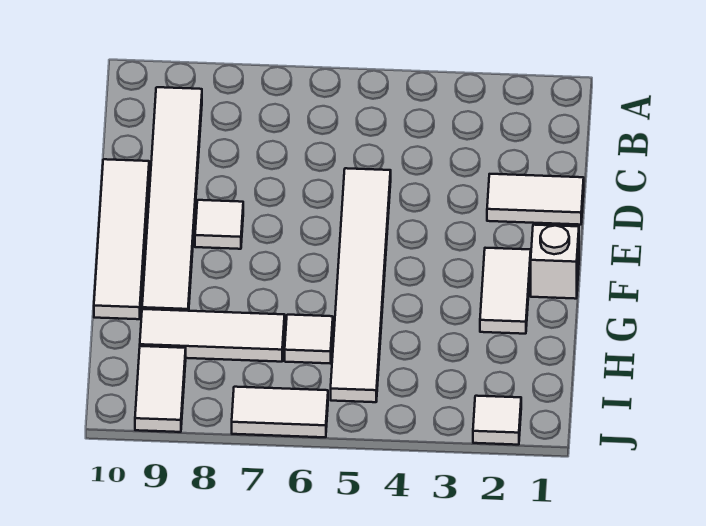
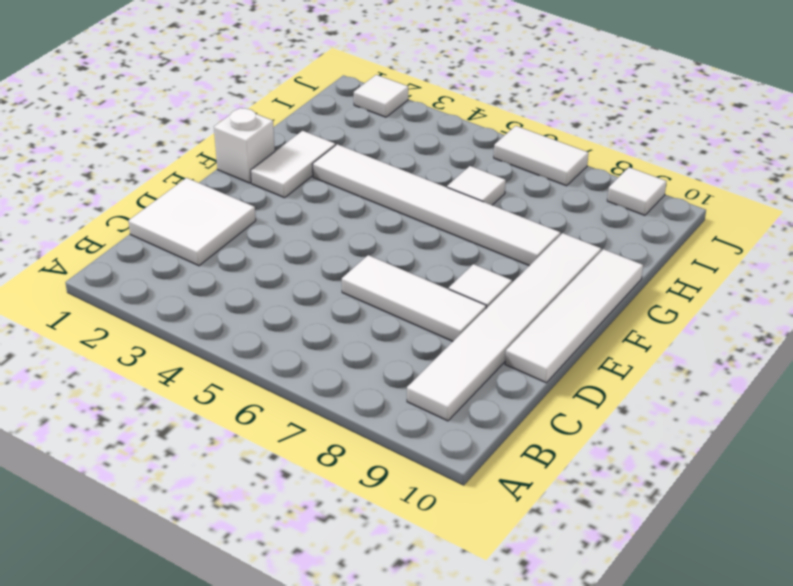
white 1x2 tile [487,174,584,225] -> white 2x2 tile [129,178,256,266]
white 1x6 tile [331,168,391,402] -> white 1x6 tile turned to [313,144,561,266]
white 1x3 tile [140,309,285,362] -> white 1x3 tile moved to [342,255,486,341]
white 1x2 tile [135,346,186,432] -> white 1x1 tile [607,167,666,215]

